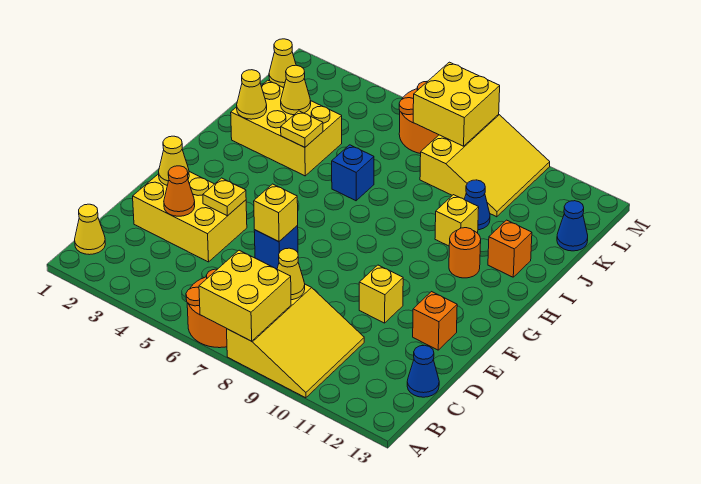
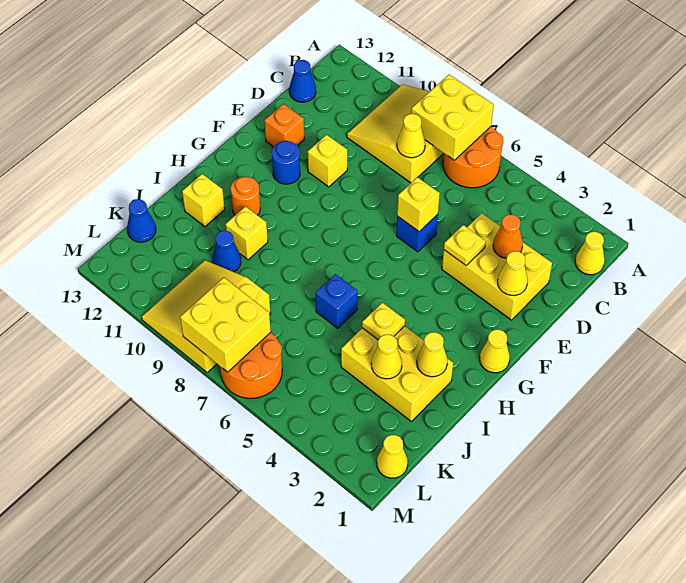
none -> blue 1x1 round brick [272,141,300,184]
none -> yellow 1x1 cone [480,329,510,373]
orange 1x1 brick [488,220,532,277] -> yellow 1x1 brick [182,174,225,226]

